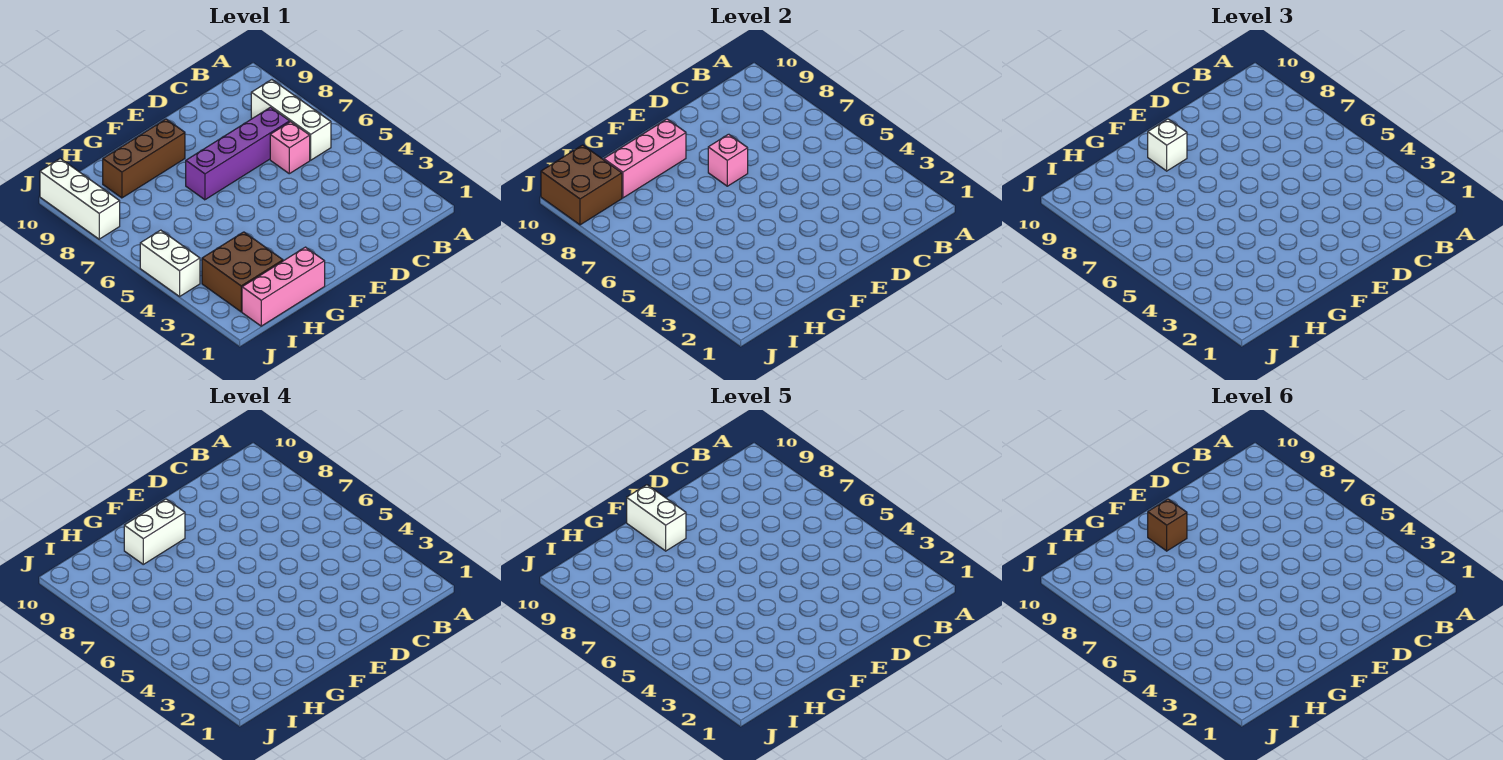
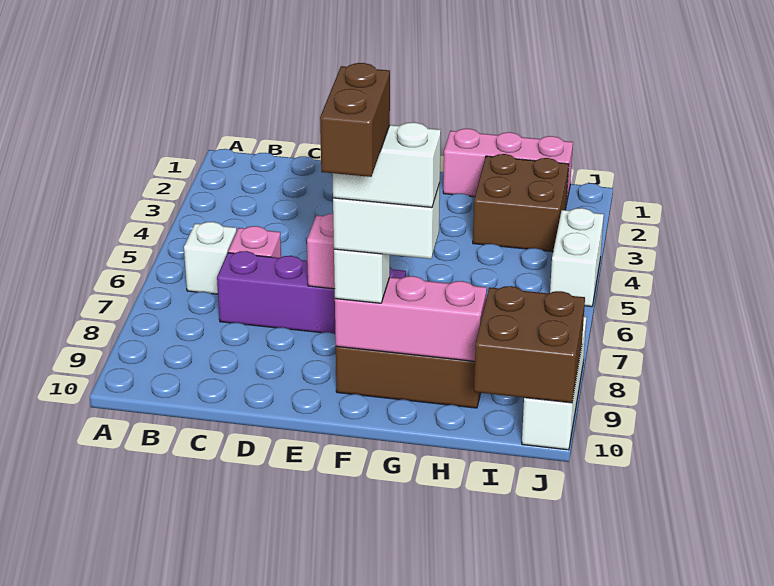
white 1x3 brick [251,80,331,160] -> white 1x1 brick [184,222,237,294]
white 1x2 brick [627,485,686,551] -> white 1x2 brick turned to [332,122,441,208]
brown 1x1 brick [1148,499,1187,551] -> brown 1x2 brick [320,63,390,177]

